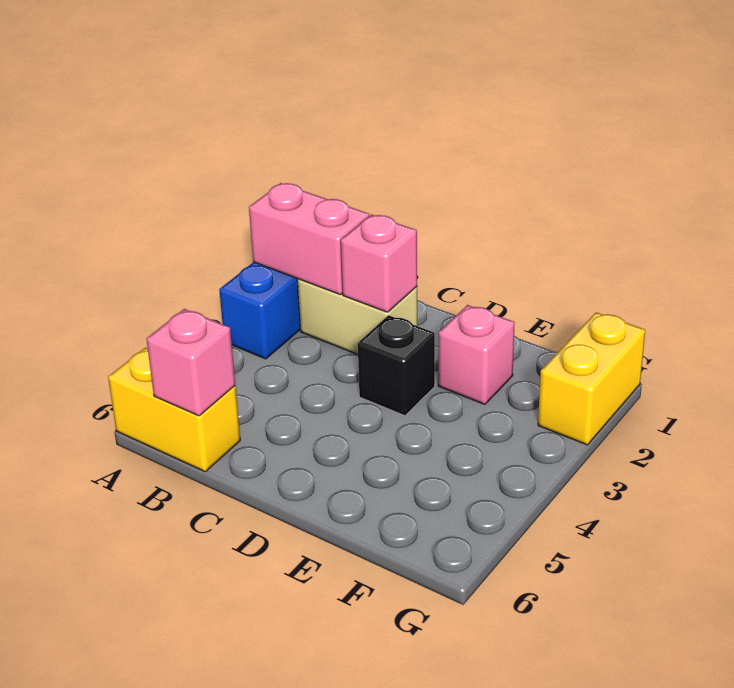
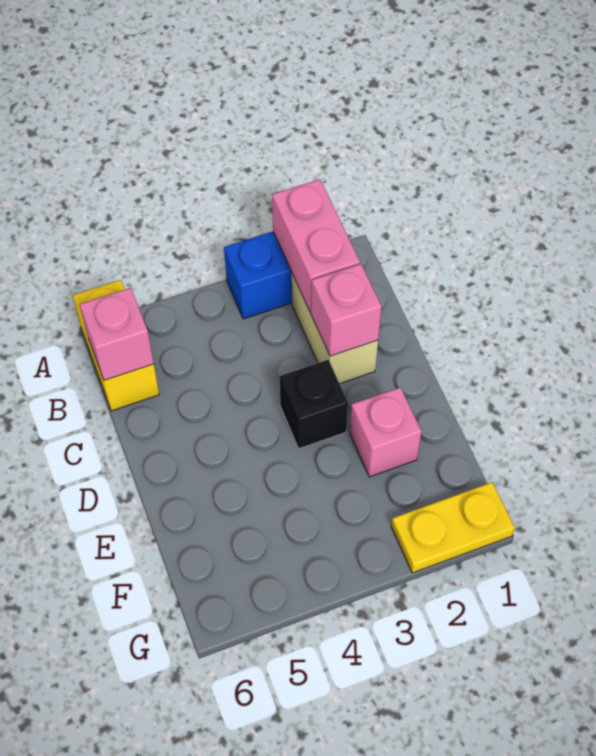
yellow 1x2 brick [538,312,645,445] -> yellow 1x2 plate [391,482,515,573]

